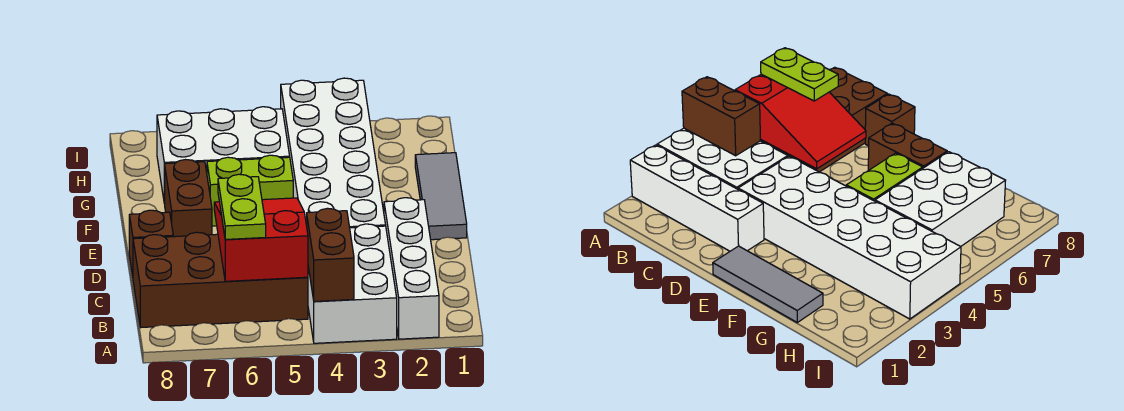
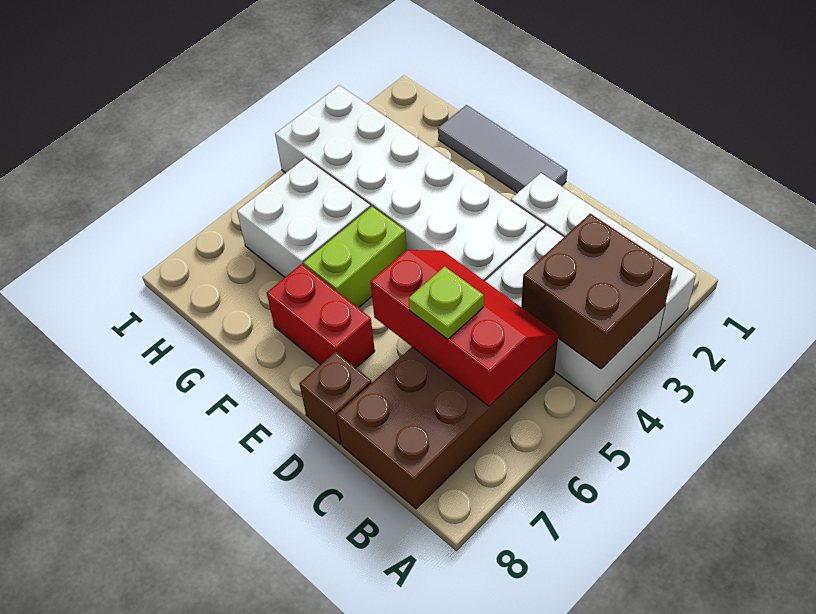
brown 1x2 brick [307,208,354,301] -> brown 2x2 brick [521,214,673,369]
red 2x3 slope [214,198,308,281] -> red 2x3 slope turned to [370,250,558,406]
lime 1x2 plate [218,174,266,239] -> lime 1x1 plate [408,267,484,339]
brown 1x2 brick [165,160,212,237] -> red 1x2 brick [267,264,375,368]
white 2x3 brick [157,107,290,204] -> white 2x2 brick [237,158,370,277]

